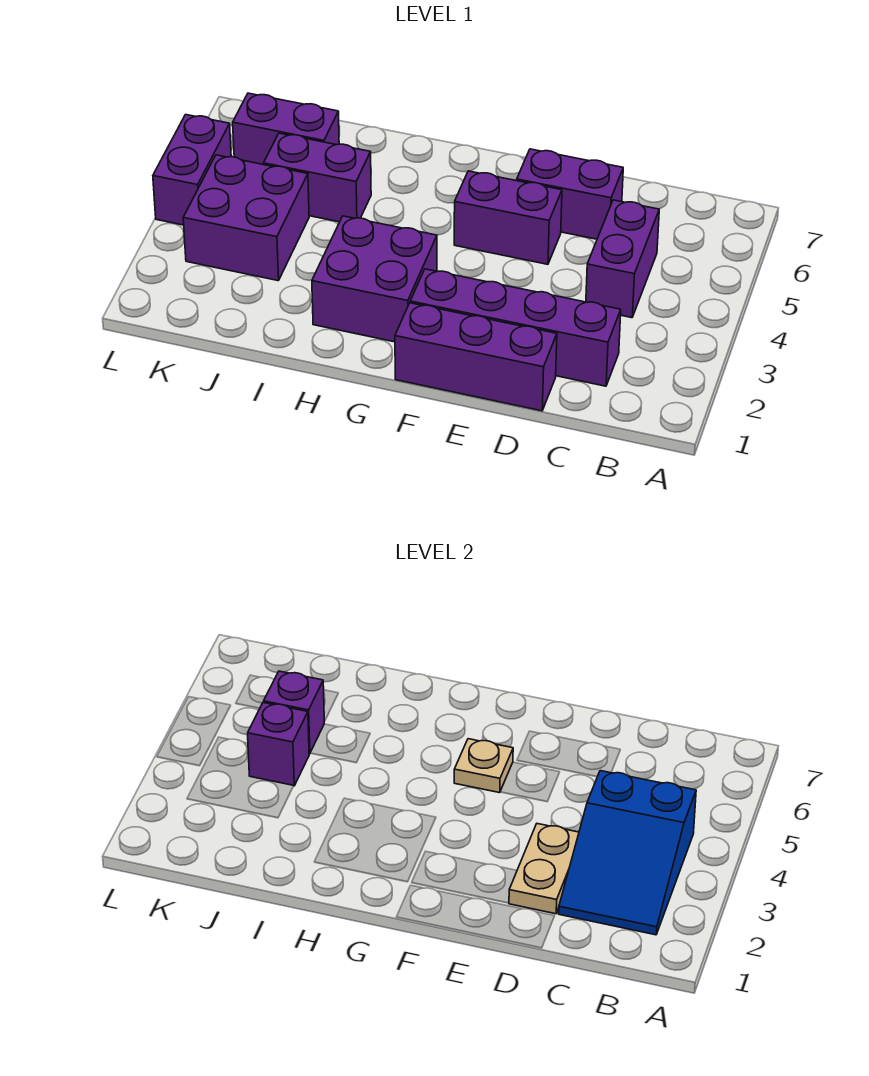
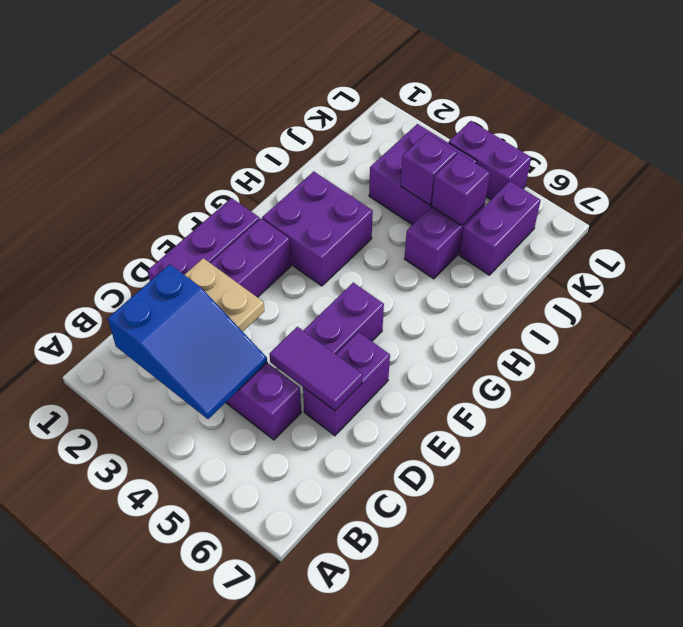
blue 2x3 slope [558,771,696,935] -> blue 2x3 slope turned to [108,264,267,419]
none -> purple 1x2 tile [270,327,363,410]
tan 1x1 plate [454,739,513,793] -> none

